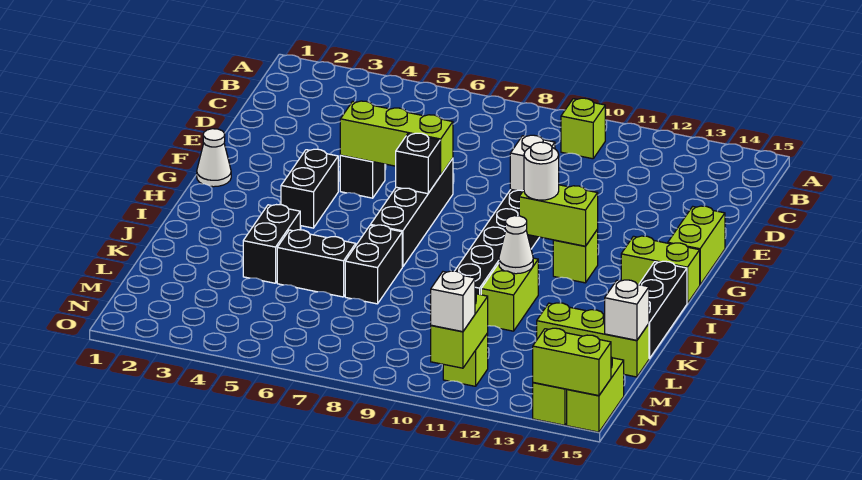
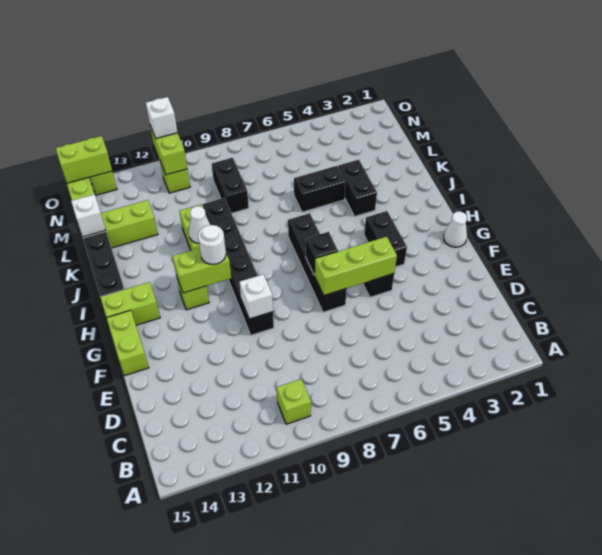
black 1x2 brick [345,225,402,304] -> black 1x2 brick moved to [212,158,249,213]

